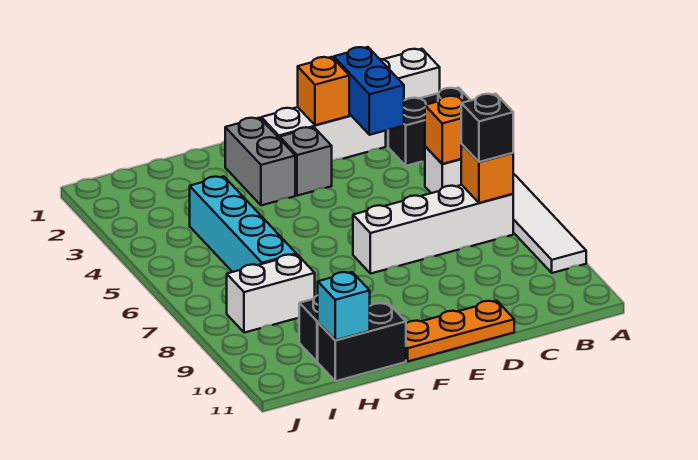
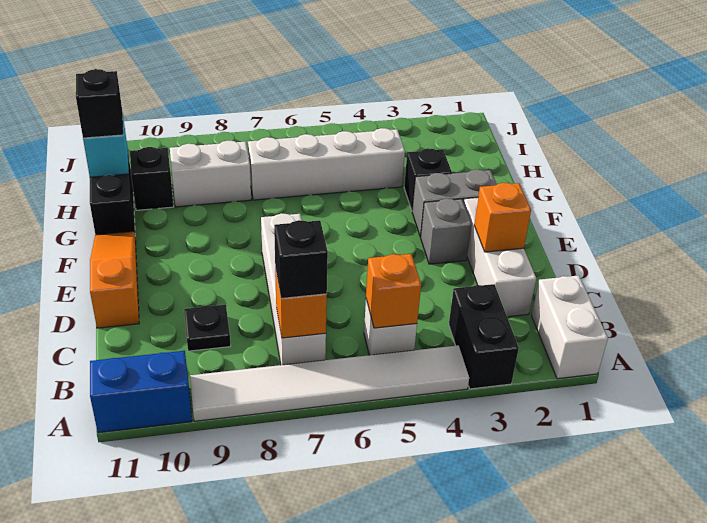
blue 1x2 brick [334,47,404,135] -> blue 1x2 brick moved to [90,351,192,433]
none -> black 1x1 plate [184,305,231,351]
orange 1x3 plate [406,301,514,361] -> orange 1x3 slope [90,231,139,328]
none -> black 1x1 brick [404,148,452,210]
cyan 1x4 brick [190,176,296,272] -> white 1x4 brick [248,128,405,200]
white 1x2 brick [227,254,315,333] -> white 1x2 brick turned to [170,141,251,207]
none -> black 1x1 brick [76,69,123,138]

